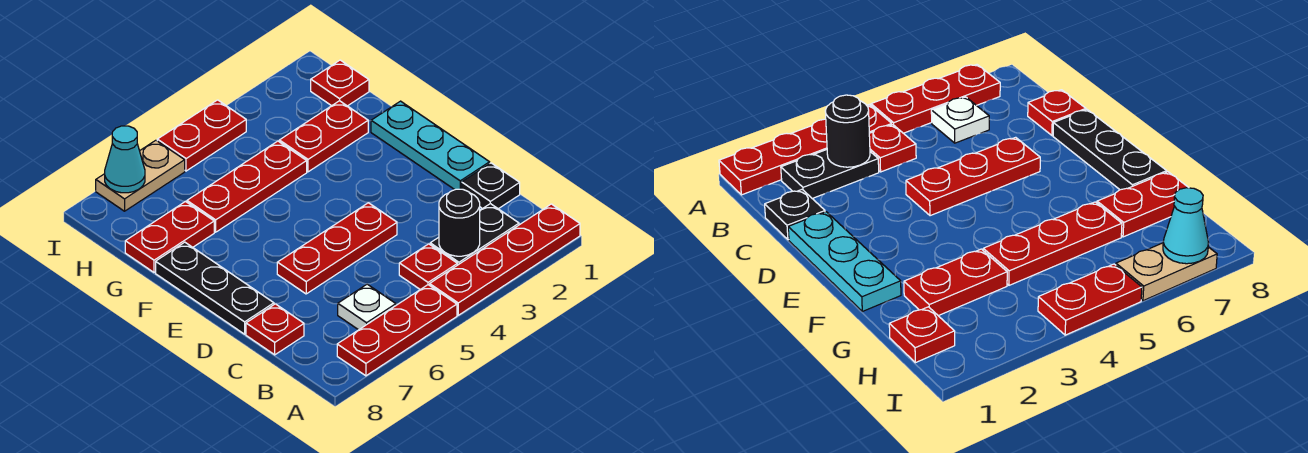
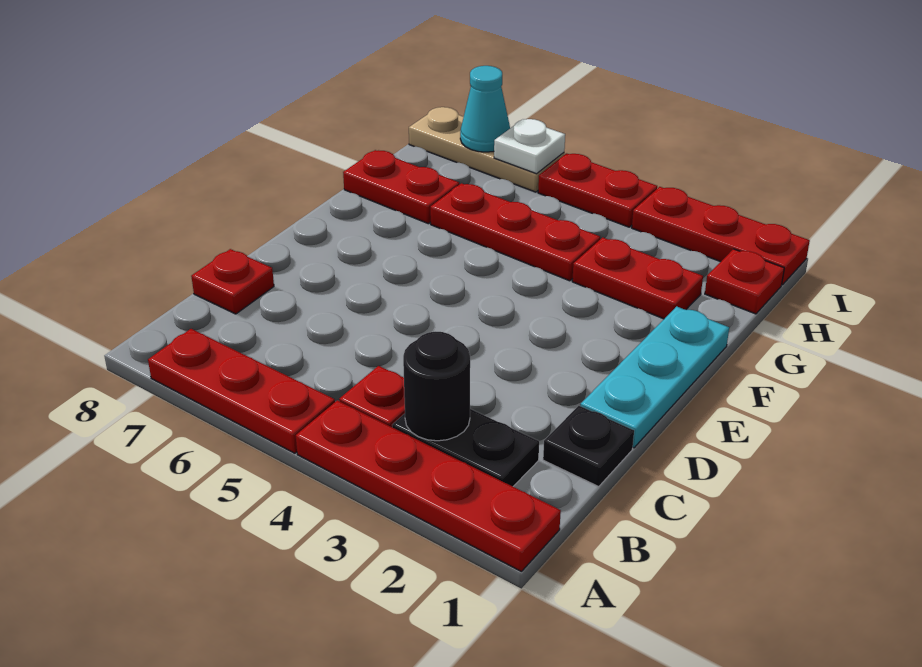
white 1x1 plate [338,284,396,330] -> white 1x1 plate moved to [494,119,565,174]
red 1x3 plate [277,203,397,294] -> red 1x3 plate moved to [632,187,810,285]
black 1x3 plate [156,242,274,334] -> none
tan 1x2 plate [96,140,185,211] -> tan 1x3 plate [409,107,564,192]

